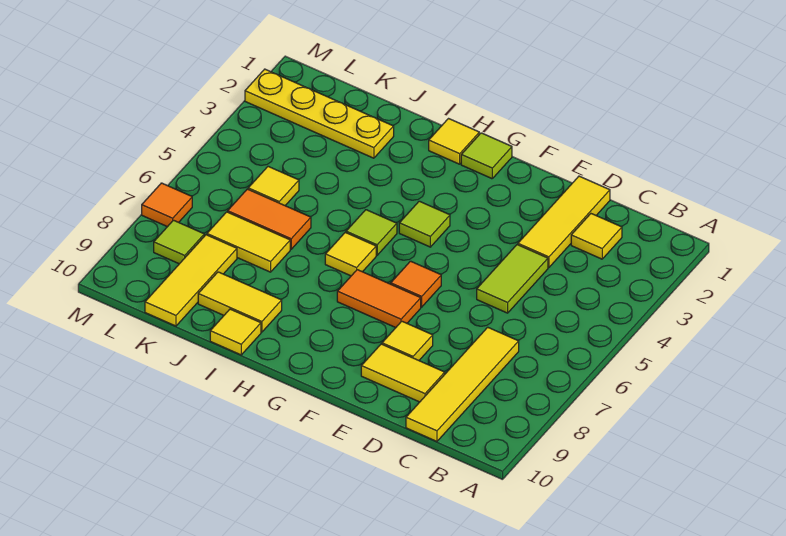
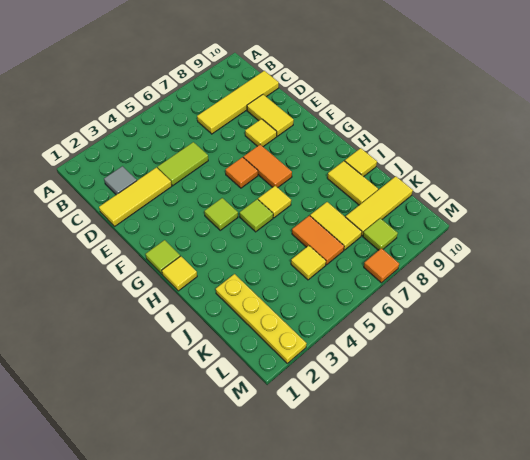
yellow 1x1 tile [571,214,622,259] -> grey 1x1 tile [104,166,137,195]

